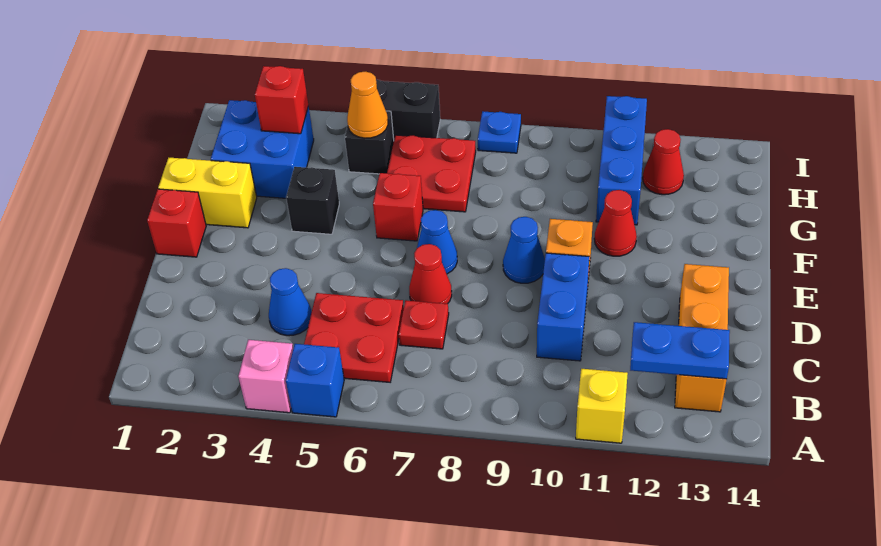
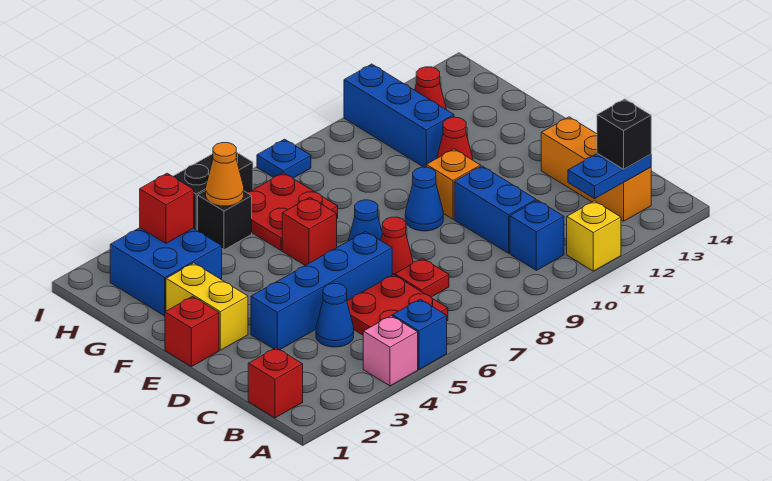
none -> red 1x1 brick [248,348,303,418]
none -> blue 1x1 brick [510,200,564,270]
none -> blue 1x4 brick [251,232,392,350]
yellow 1x2 brick [158,158,257,228] -> yellow 1x2 brick turned to [166,263,248,350]
black 1x1 brick [286,167,339,234] -> black 1x1 brick moved to [597,99,651,169]

